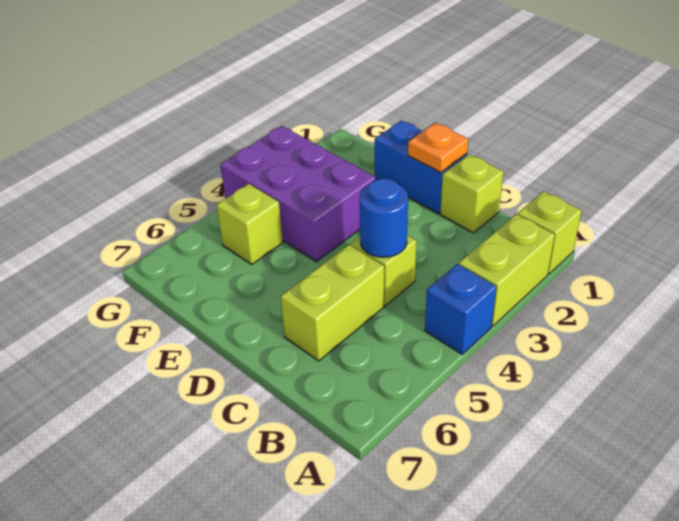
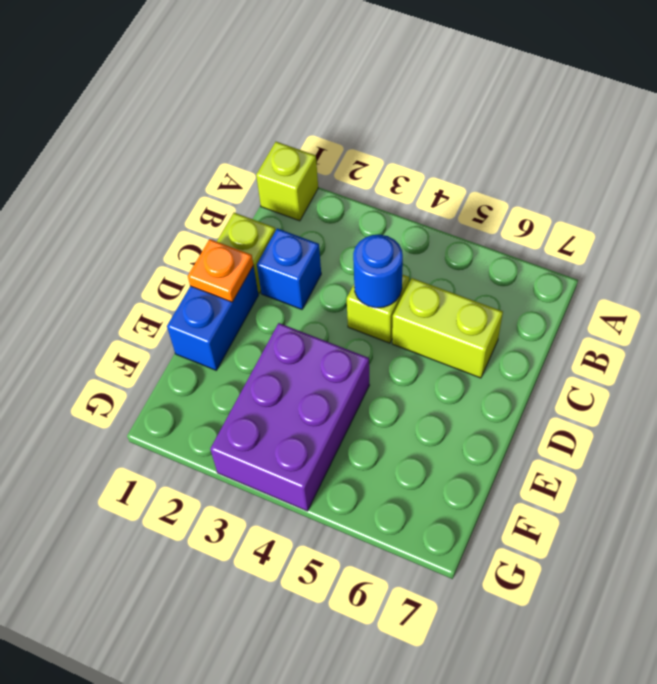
lime 1x2 brick [459,214,555,326] -> none
blue 1x1 brick [425,264,496,354] -> blue 1x1 brick moved to [257,228,321,309]
lime 1x1 brick [216,184,283,264] -> none

